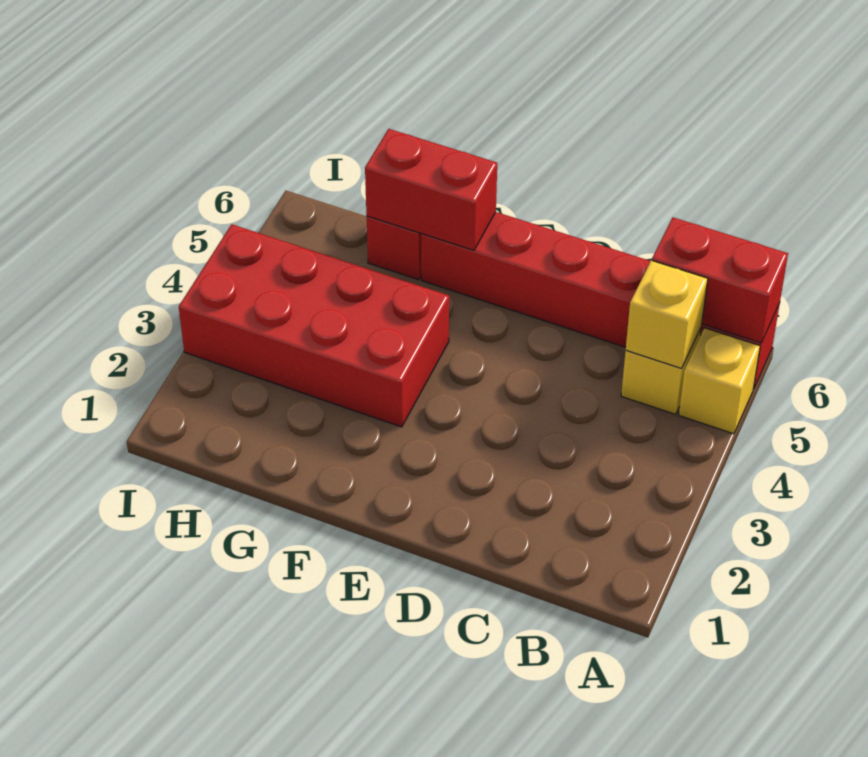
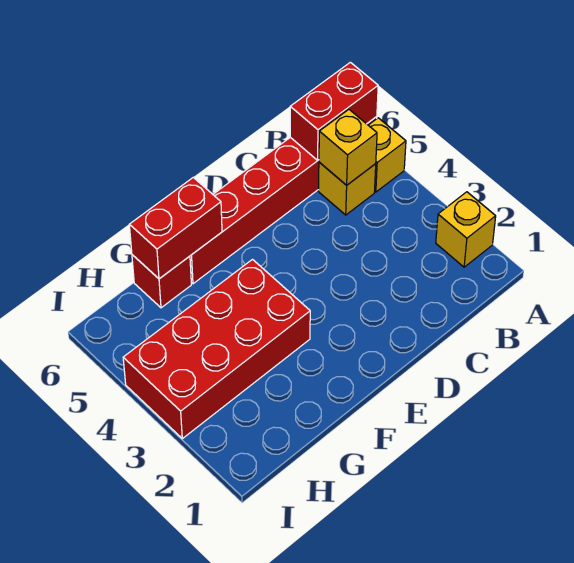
none -> yellow 1x1 brick [436,192,496,267]

